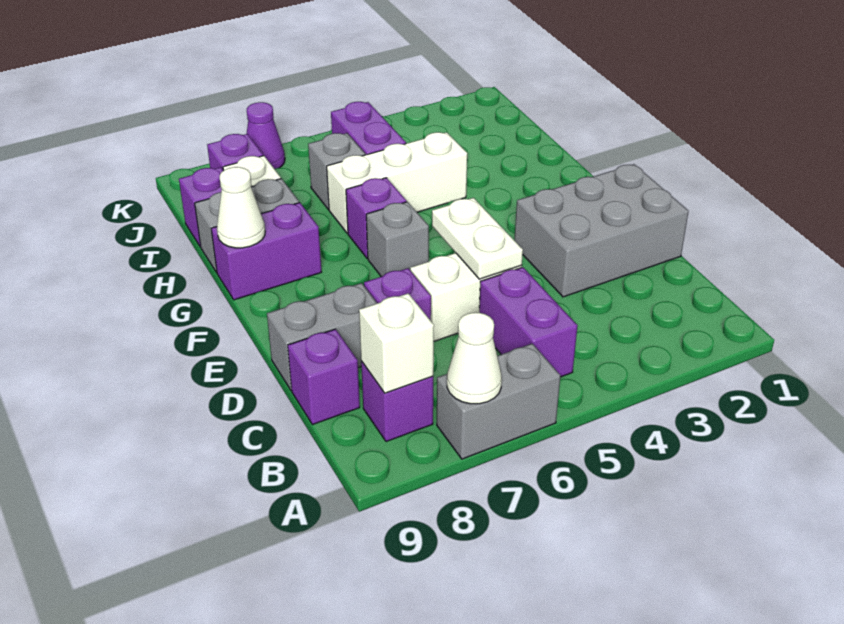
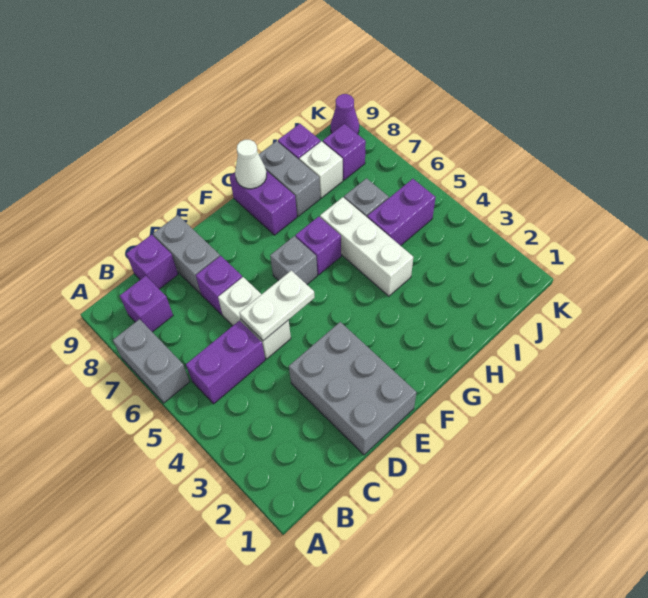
white 1x1 cone [447,313,502,404] -> none
white 1x1 brick [359,293,434,393] -> none
purple 1x1 cone [247,102,285,169] -> purple 1x1 cone moved to [331,94,359,134]

